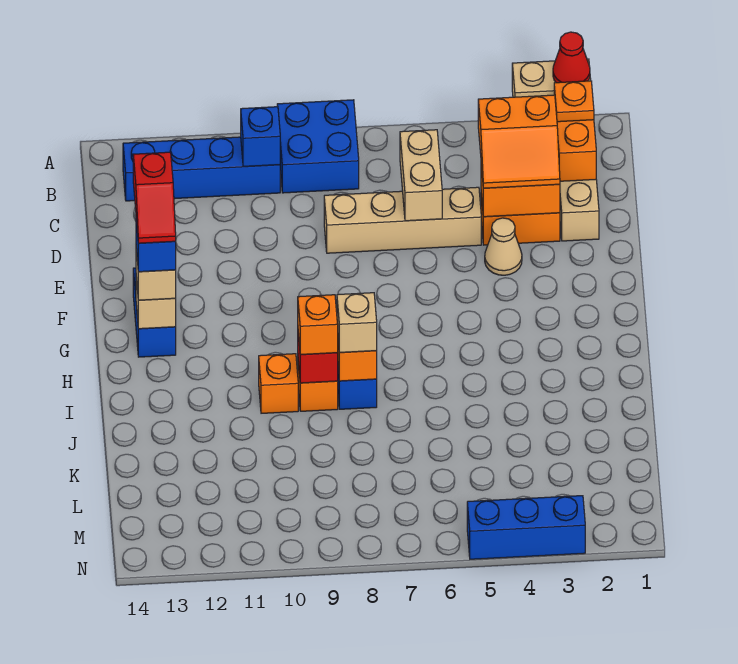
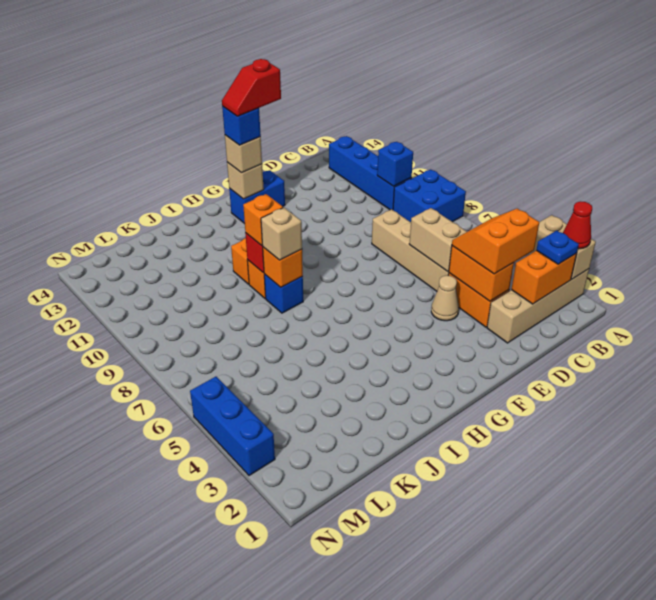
orange 1x1 plate [554,81,594,122] -> blue 1x1 plate [536,231,579,264]
orange 2x2 slope [478,95,560,188] -> orange 2x2 slope turned to [452,209,539,274]
tan 1x2 brick [400,130,442,221] -> tan 1x2 brick turned to [409,208,467,271]

